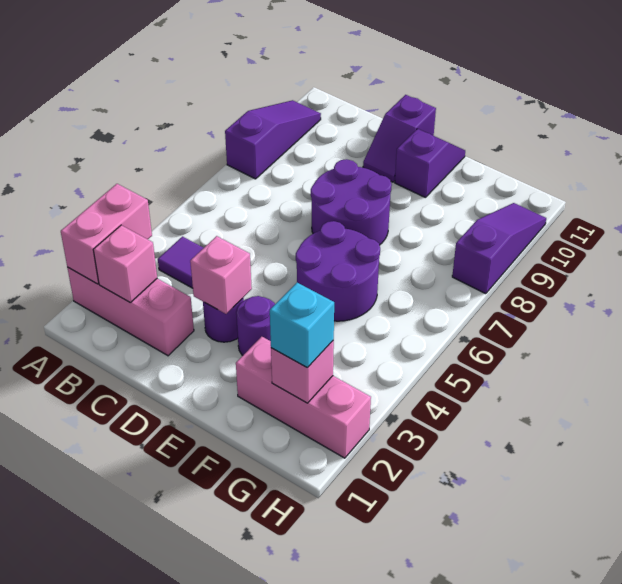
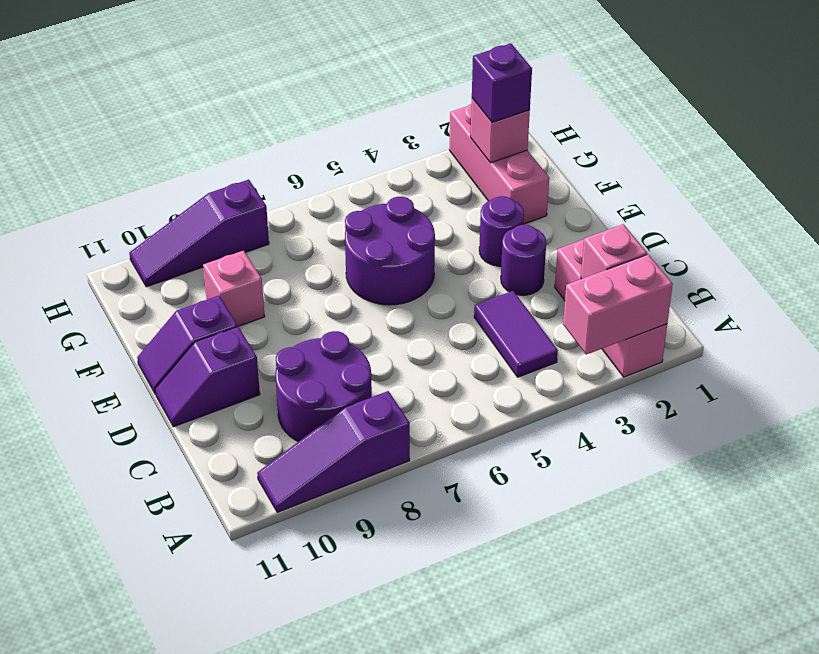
pink 1x1 brick [190,236,252,314] -> pink 1x1 brick moved to [203,251,265,327]
purple 2x2 round brick [311,159,392,245] -> purple 2x2 round brick moved to [275,331,372,442]
purple 1x2 slope [363,95,436,182] -> purple 1x2 slope turned to [155,327,260,427]
cyan 1x1 brick [270,283,334,368] -> purple 1x1 brick [472,43,532,123]

